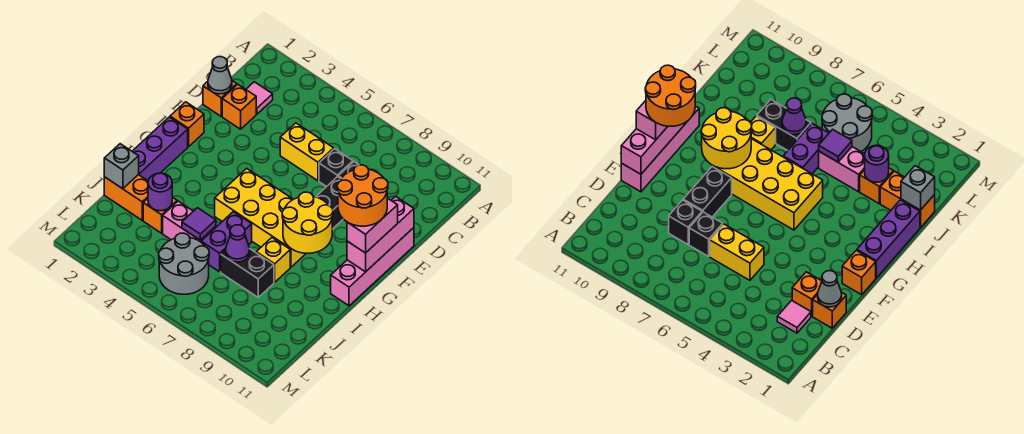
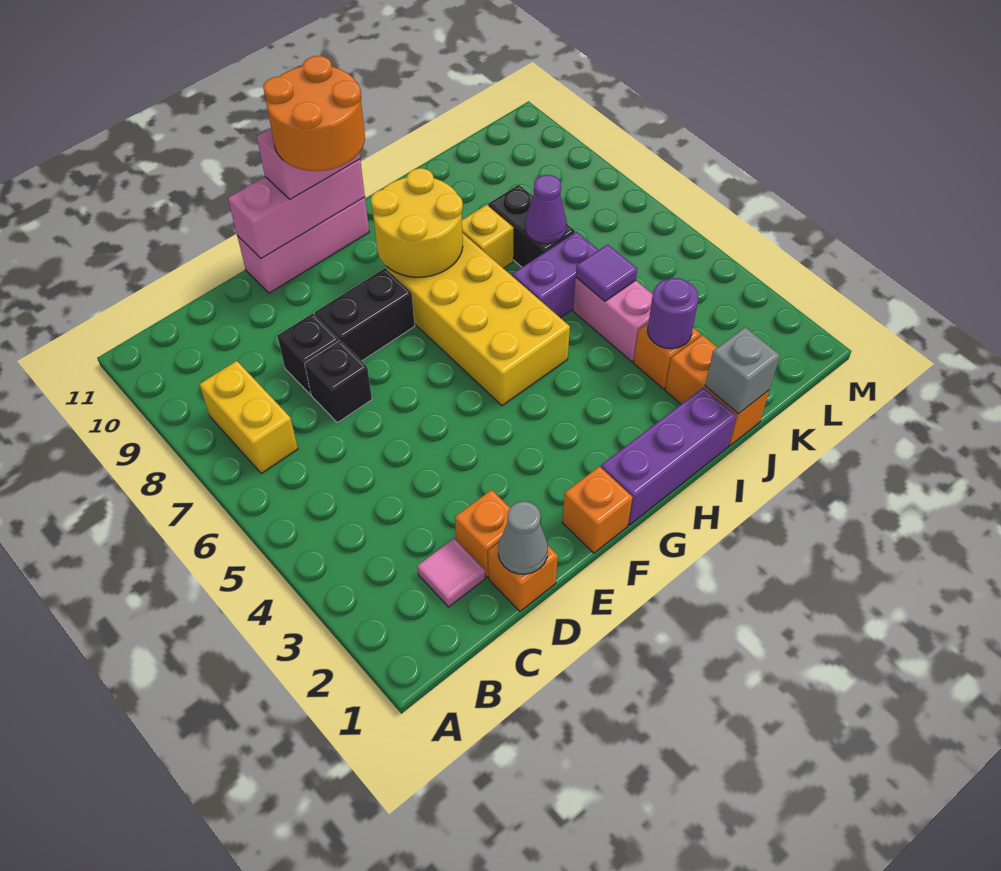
yellow 1x2 brick [280,123,334,181] -> yellow 1x2 brick moved to [199,361,298,473]
pink 1x4 brick [331,228,414,306] -> pink 1x3 brick [237,197,369,293]
grey 2x2 round brick [159,233,209,294] -> none

